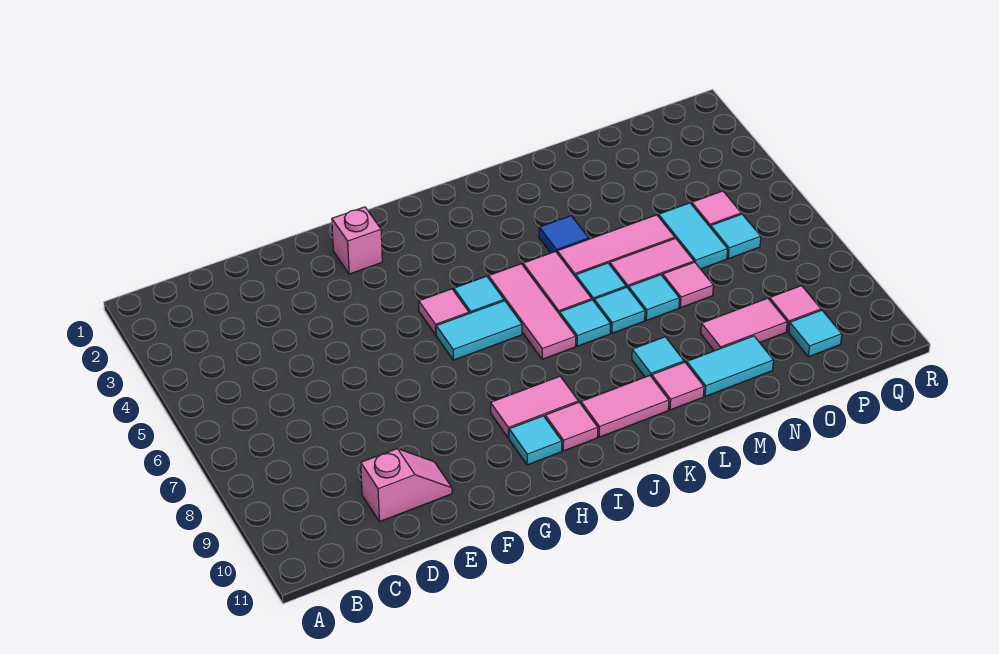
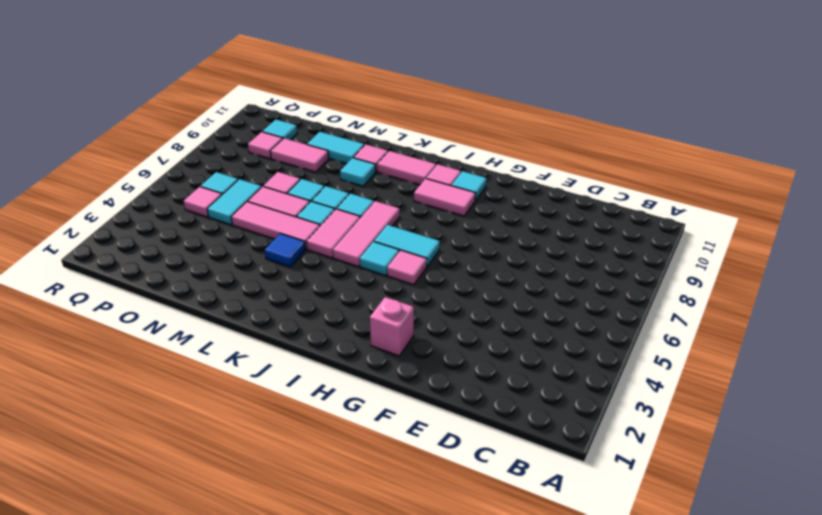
pink 1x2 slope [361,449,452,522] -> none

